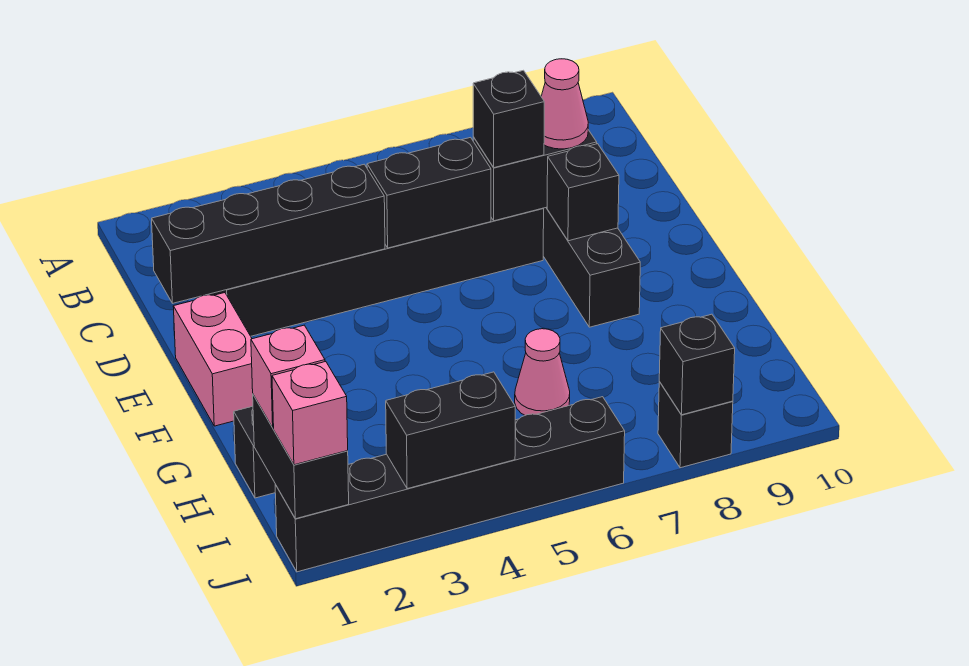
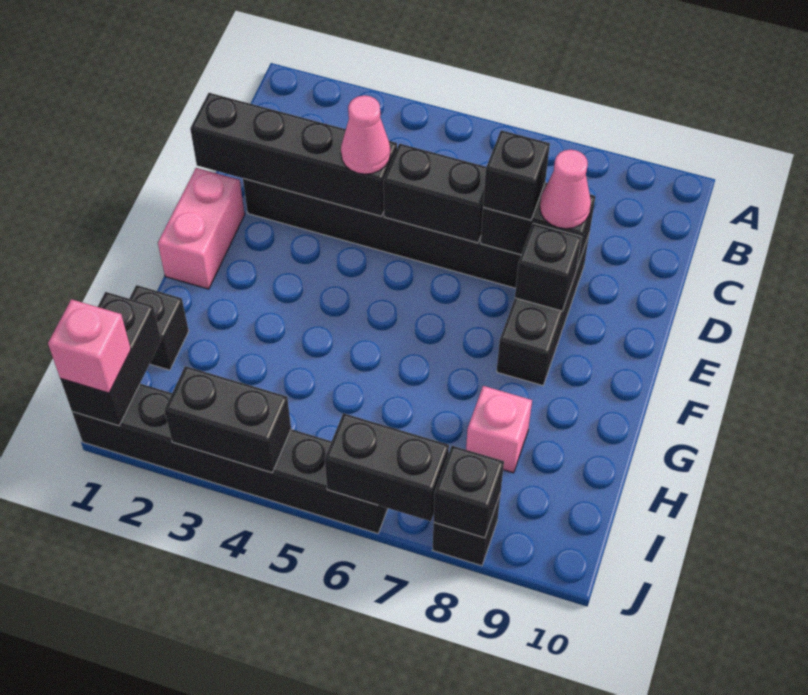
pink 1x1 cone [515,329,570,415] -> pink 1x1 cone moved to [341,95,390,174]
pink 1x1 brick [251,325,325,428] -> pink 1x1 brick moved to [466,386,532,473]
none -> black 1x2 brick [325,413,449,521]

